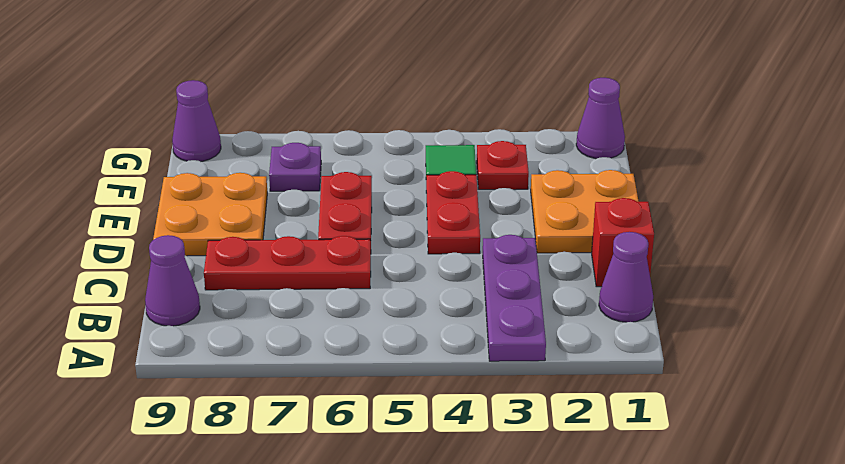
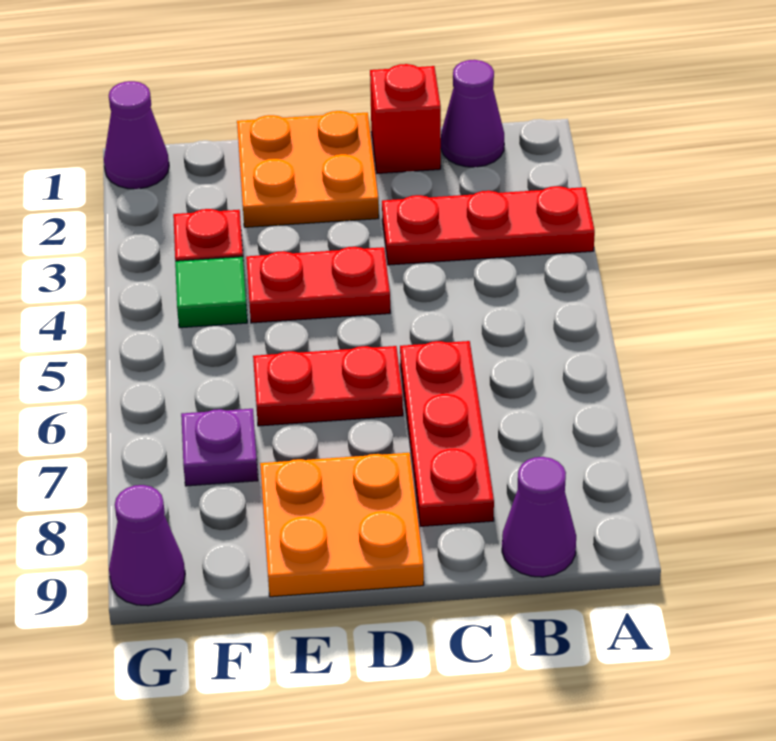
purple 1x3 plate [483,235,546,361] -> red 1x3 plate [382,186,595,265]

